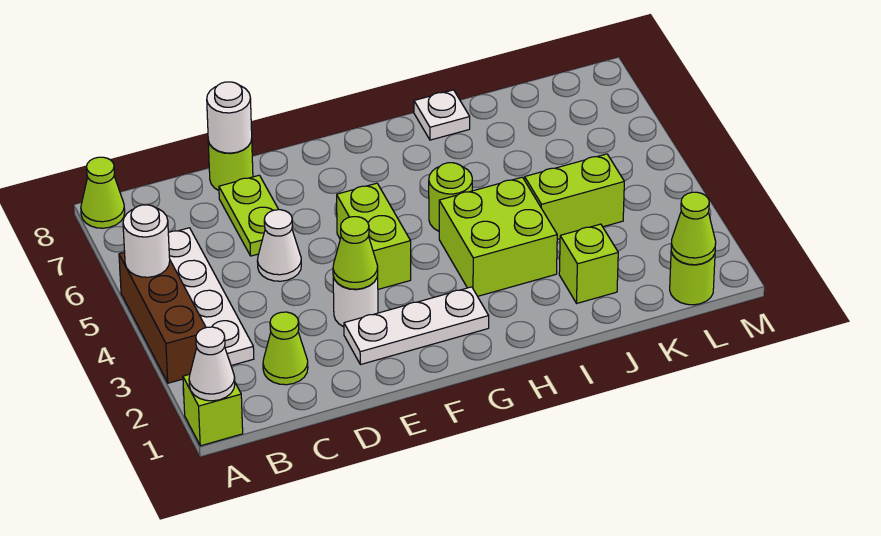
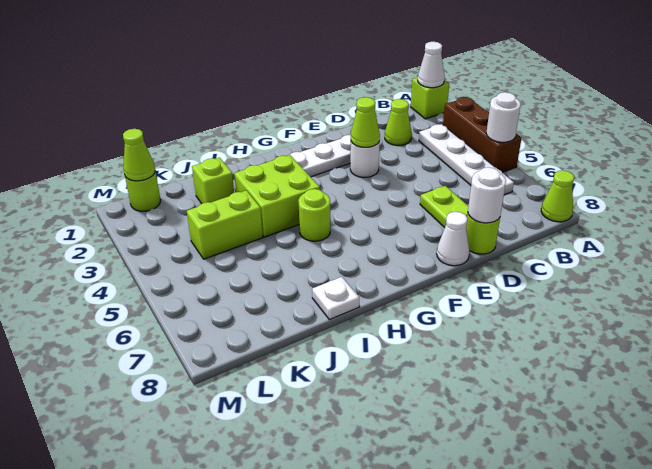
white 1x1 cone [257,210,301,281] -> white 1x1 cone moved to [437,212,470,266]
lime 1x2 brick [337,183,411,289] -> none

